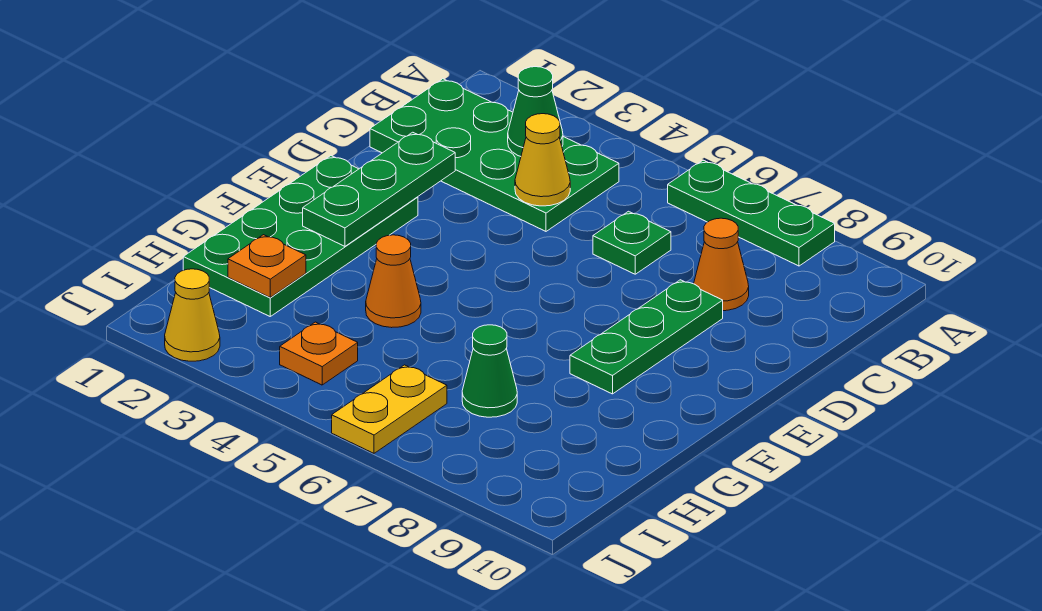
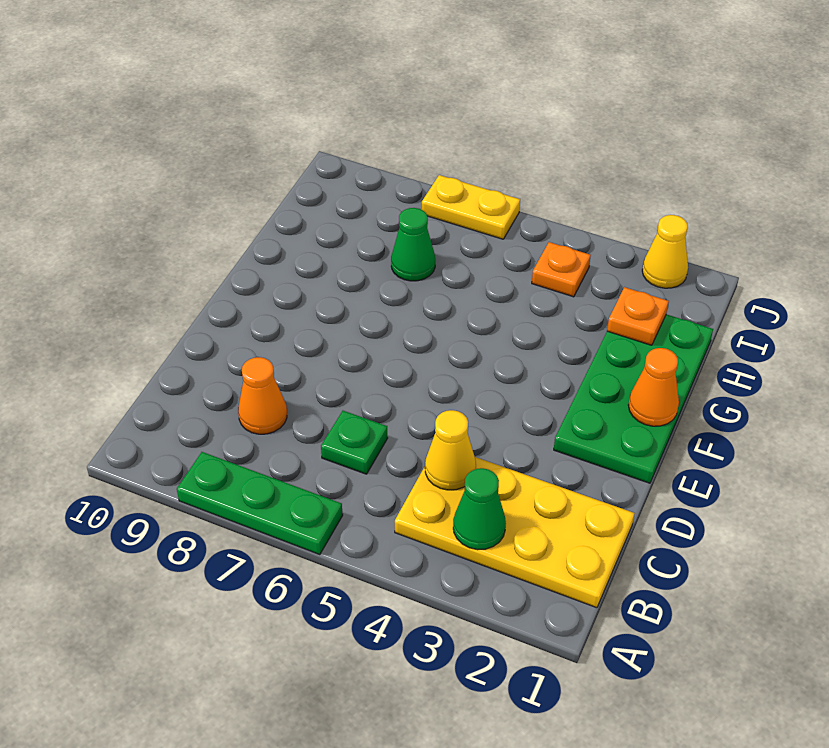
green 2x4 plate [370,79,619,231] -> yellow 2x4 plate [395,457,634,608]
green 1x3 plate [303,132,455,246] -> none
green 1x3 plate [570,280,723,394] -> none
orange 1x1 cone [366,235,421,328] -> orange 1x1 cone moved to [628,348,679,426]
yellow 1x2 plate [332,365,447,453] -> yellow 1x2 plate turned to [422,175,520,239]

